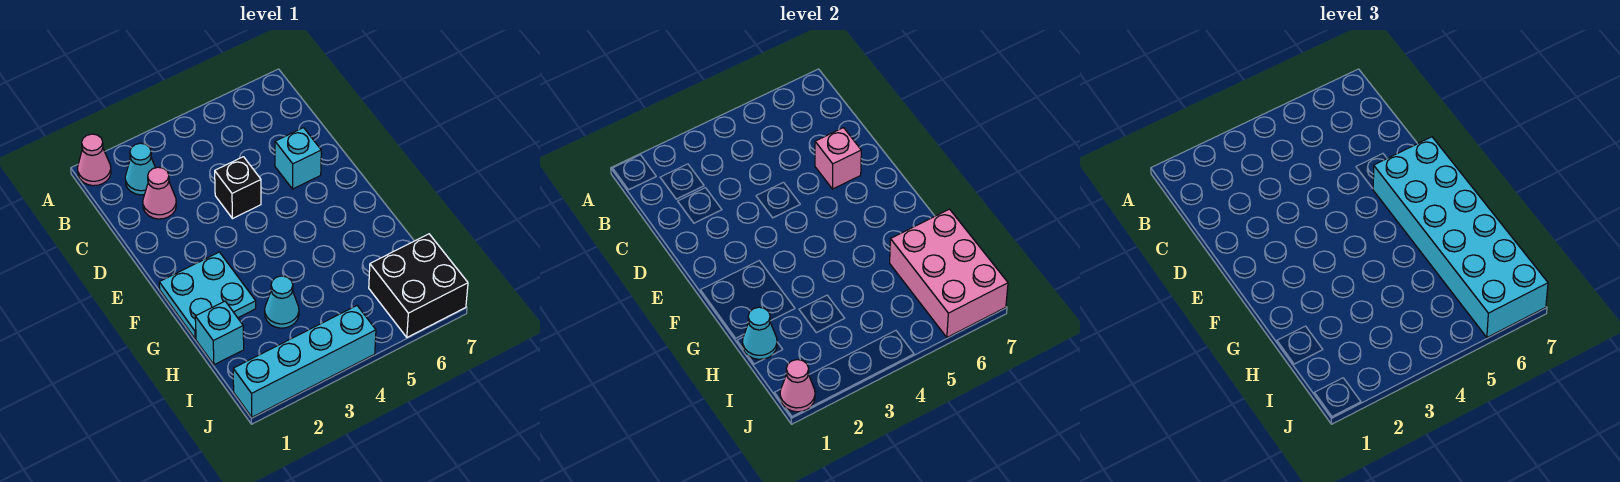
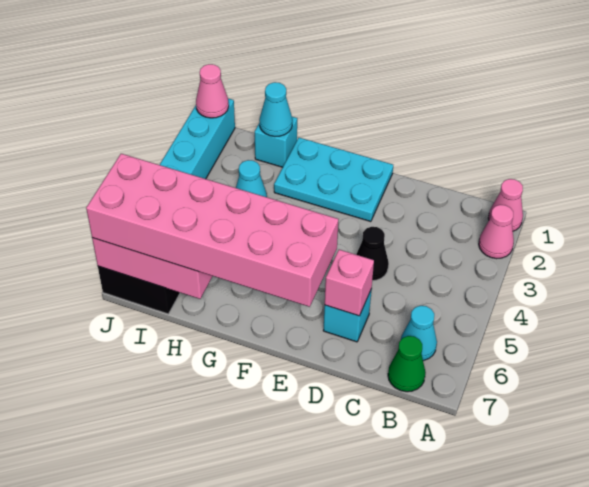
cyan 1x1 cone [125,143,155,195] -> cyan 1x1 cone moved to [401,306,437,360]
none -> green 1x1 cone [388,336,426,392]
pink 1x1 cone [143,167,176,219] -> pink 1x1 cone moved to [479,205,514,259]
black 1x1 brick [215,157,261,219] -> black 1x1 cone [356,227,389,281]
cyan 2x6 brick [1373,137,1548,337] -> pink 2x6 brick [86,154,338,307]
cyan 2x2 plate [159,252,256,339] -> cyan 2x3 plate [274,138,393,222]

